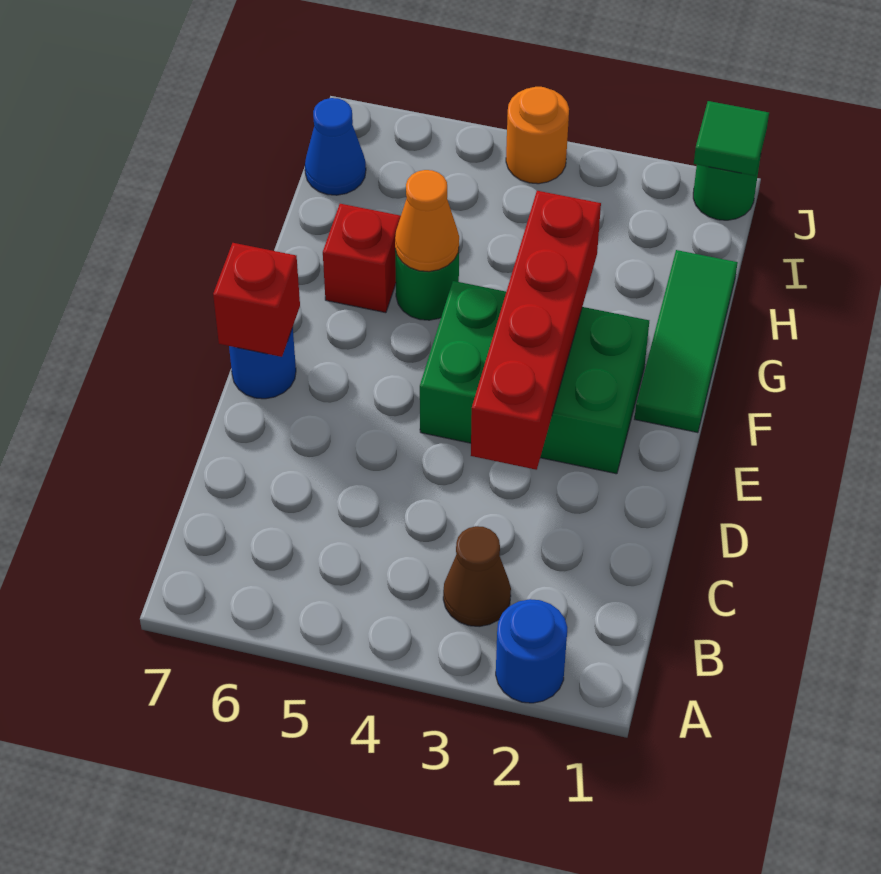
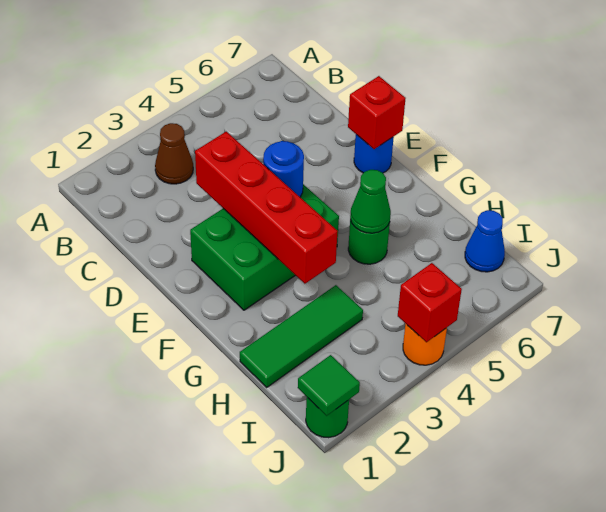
blue 1x1 round brick [496,599,567,703] -> blue 1x1 round brick moved to [263,141,304,197]
green 1x3 tile [635,250,738,433] -> green 1x3 tile turned to [240,285,363,387]
orange 1x1 cone [395,170,459,272] -> green 1x1 cone [350,170,391,233]
red 1x1 brick [323,204,401,313] -> red 1x1 brick moved to [398,263,462,342]

